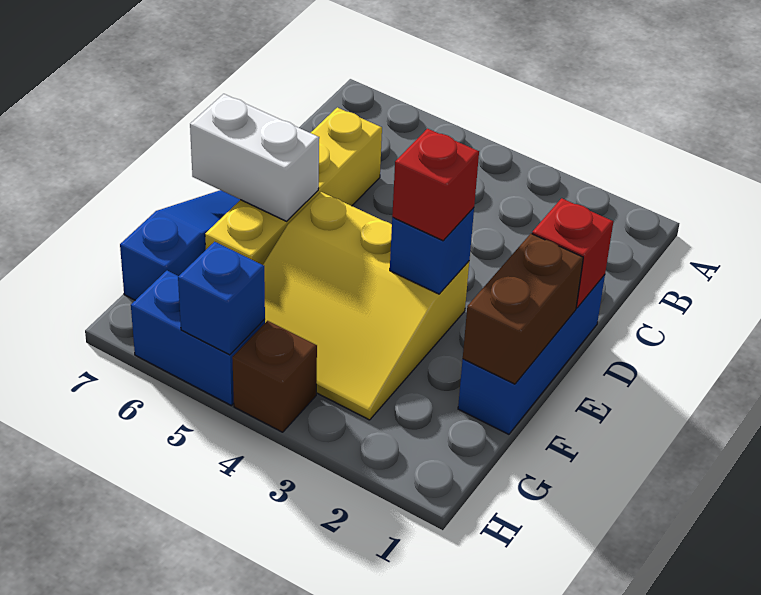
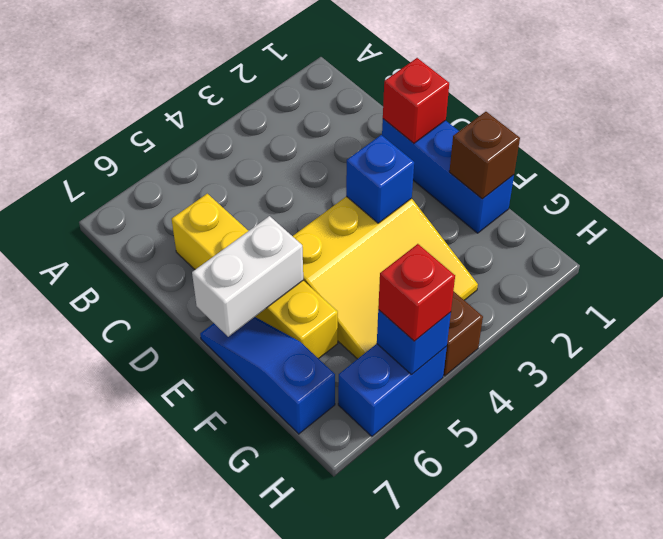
brown 1x2 brick [463,234,583,384] -> brown 1x1 brick [449,112,520,199]
red 1x1 brick [392,129,479,241] -> red 1x1 brick moved to [378,244,455,341]

